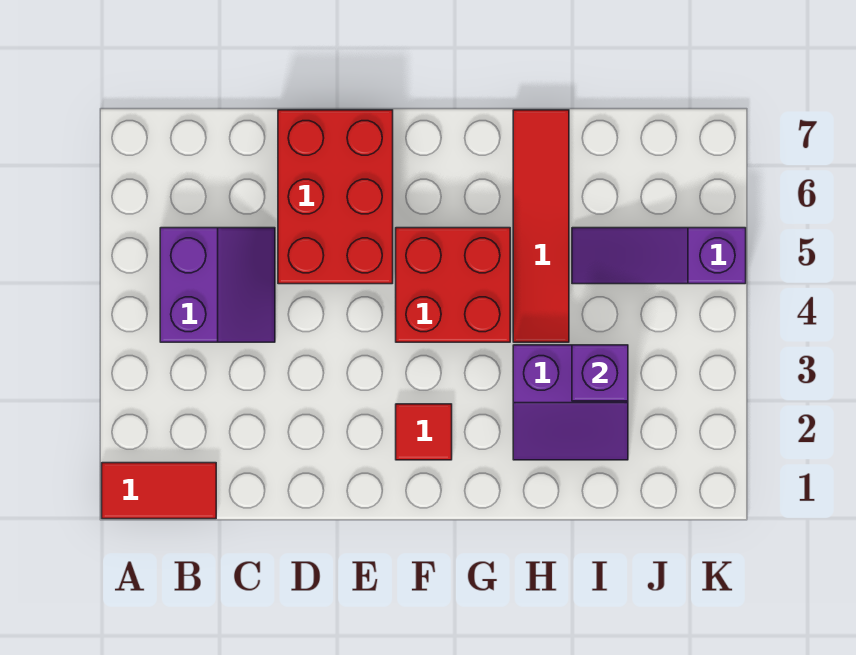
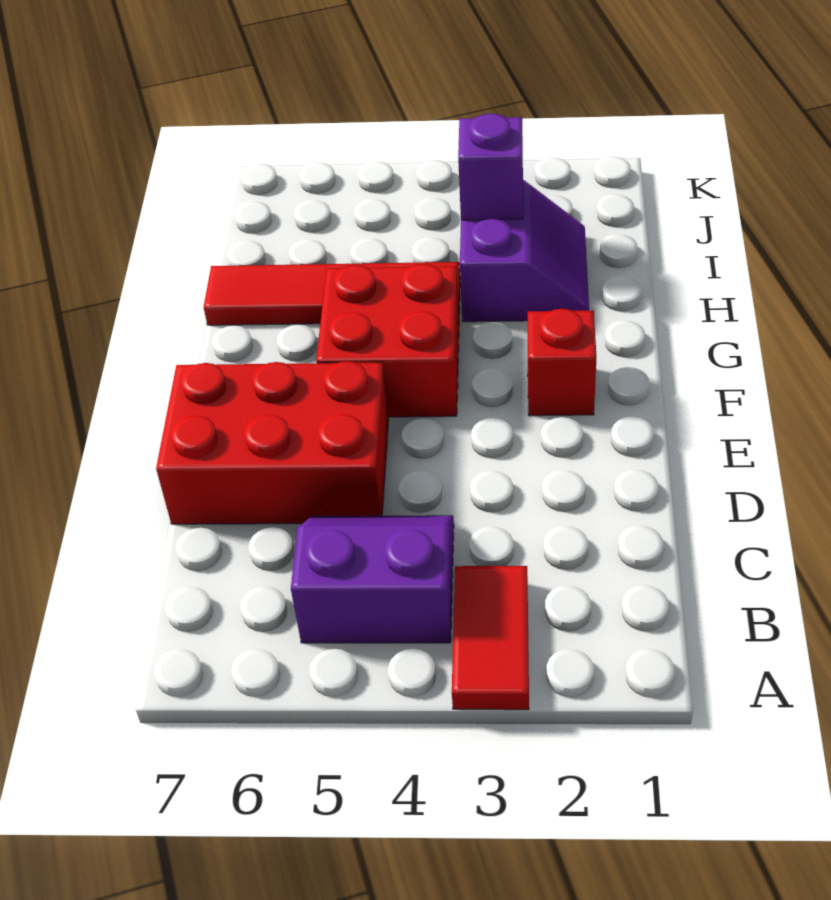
red 1x2 tile [102,463,216,519] -> red 1x2 tile moved to [452,566,529,710]
red 1x1 tile [396,404,452,460] -> red 1x1 brick [528,309,597,416]
purple 1x3 slope [572,228,746,284] -> none

